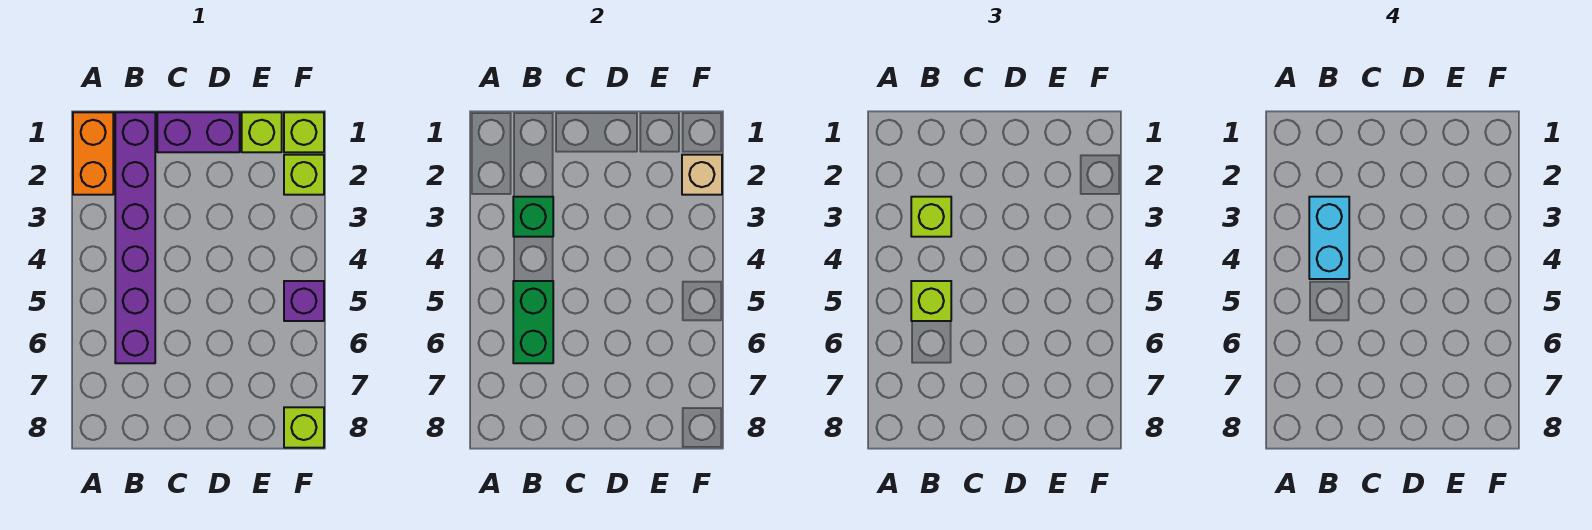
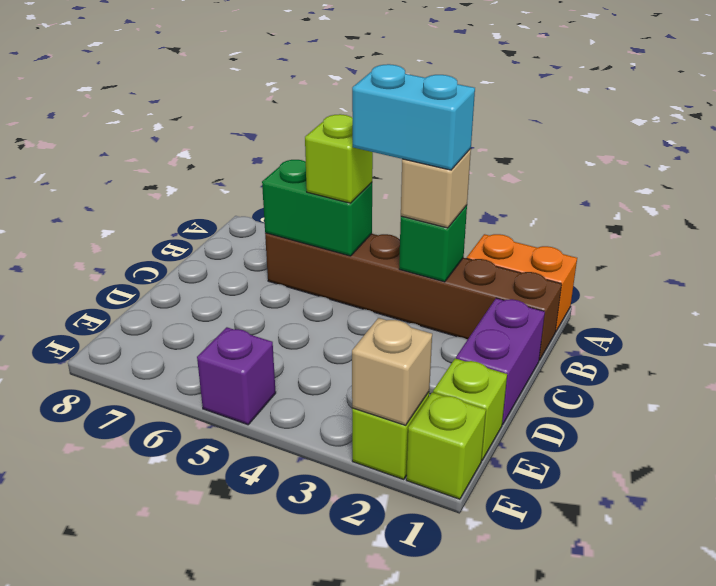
purple 1x6 brick [115,112,155,363] -> brown 1x6 brick [265,233,562,360]
lime 1x1 brick [911,197,951,237] -> tan 1x1 brick [401,148,471,228]
lime 1x1 brick [284,407,324,448] -> none

